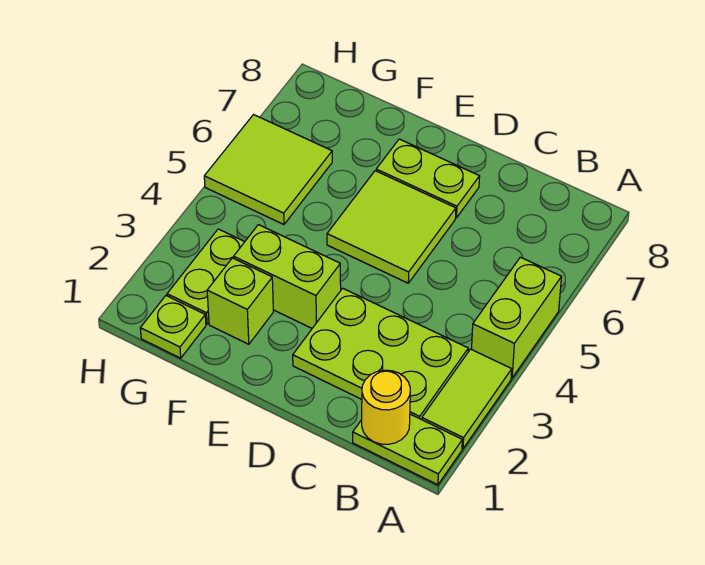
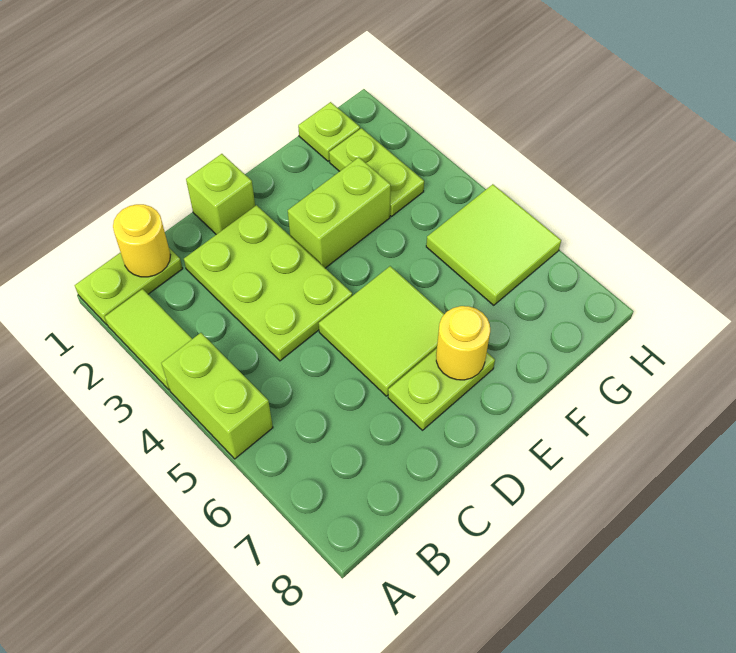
lime 2x3 plate [293,288,468,419] -> lime 2x3 plate turned to [184,205,352,361]
none -> yellow 1x1 round brick [436,306,490,380]
lime 1x1 brick [207,258,273,344] -> lime 1x1 brick moved to [186,154,255,234]

